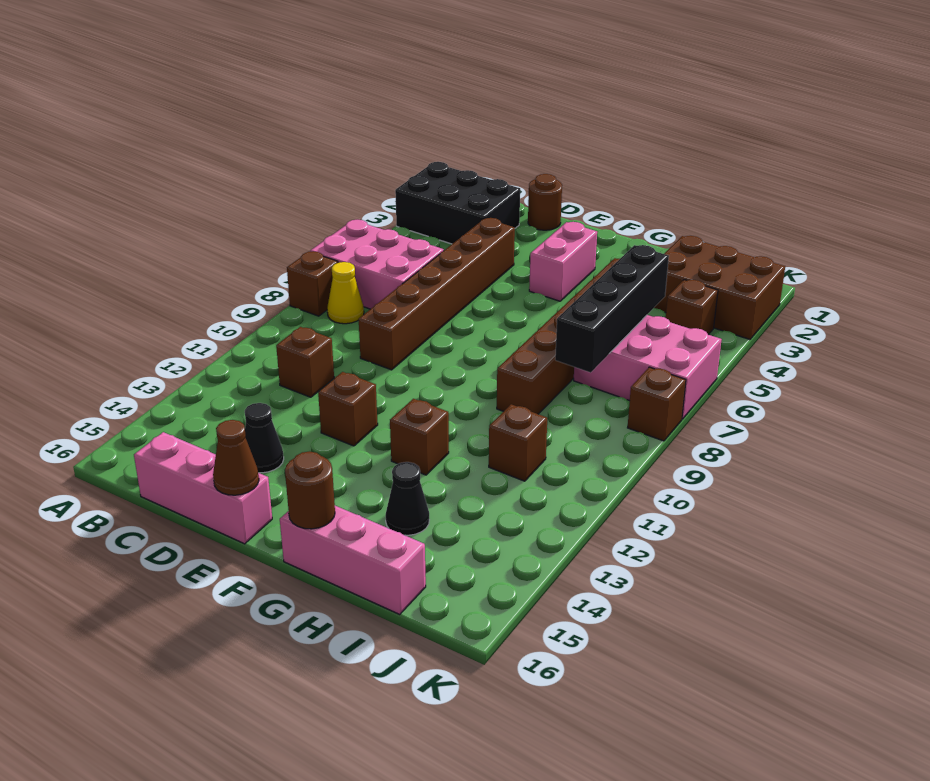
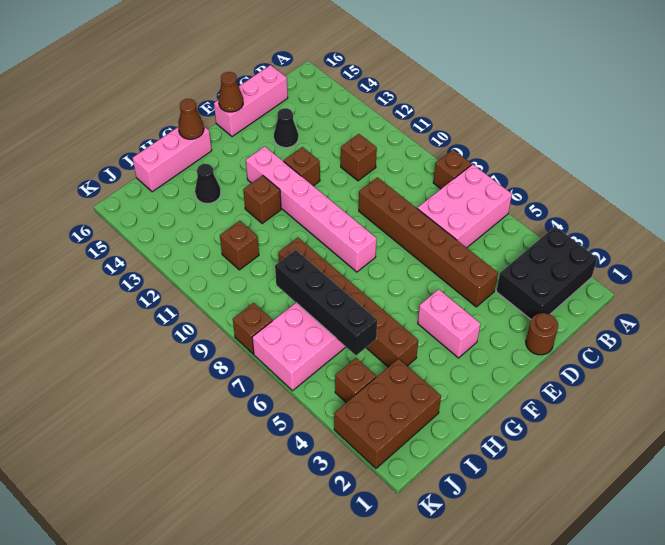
yellow 1x1 cone [327,262,364,324] -> none
none -> pink 1x6 brick [246,146,376,272]
brown 1x1 round brick [285,451,335,529] -> brown 1x1 cone [178,99,204,139]

